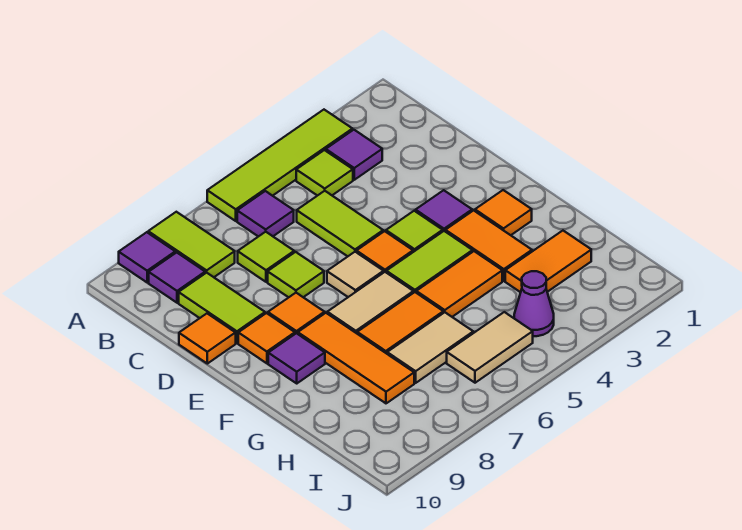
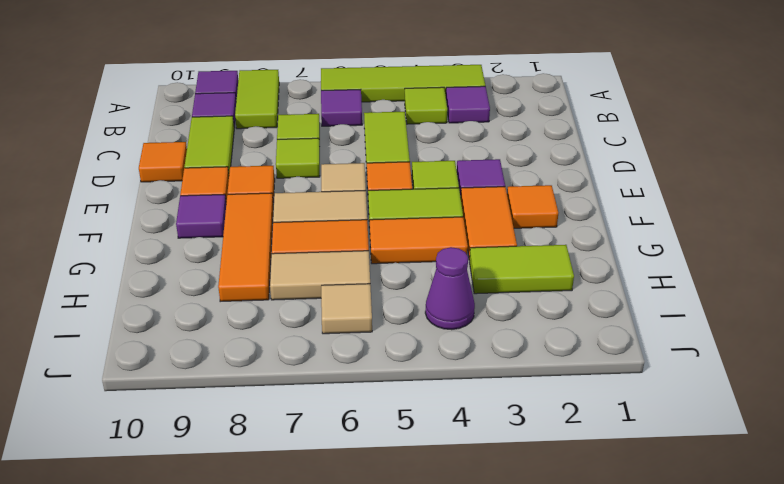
orange 1x2 tile [505,231,591,292] -> lime 1x2 tile [470,245,574,294]
tan 1x2 tile [447,312,533,383] -> tan 1x1 tile [321,284,372,334]

